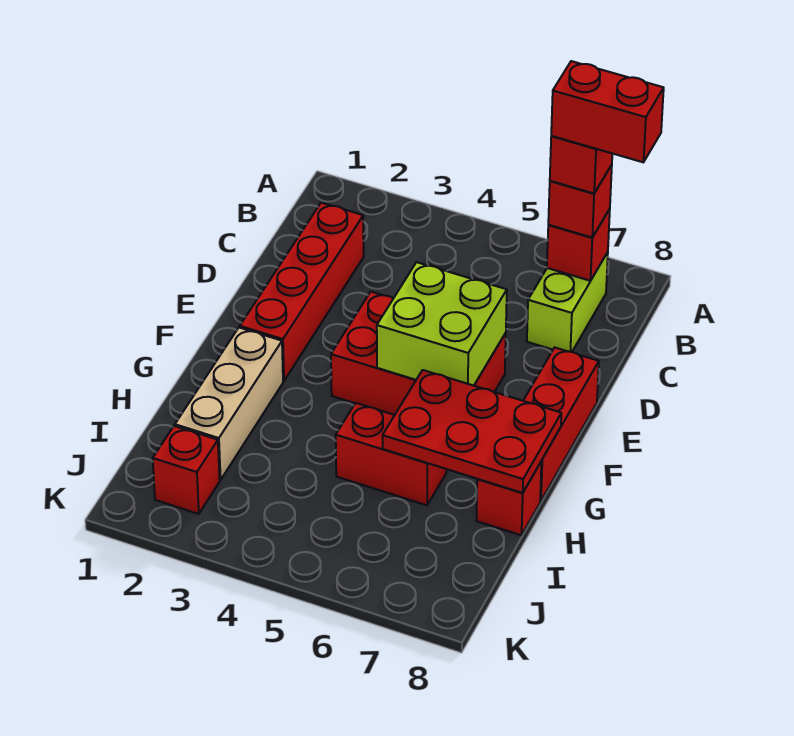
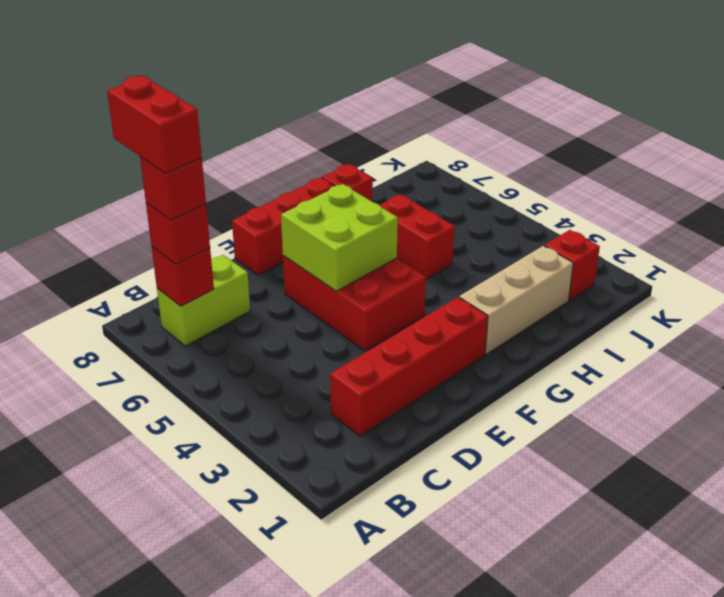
red 2x3 plate [383,370,561,493] -> none

